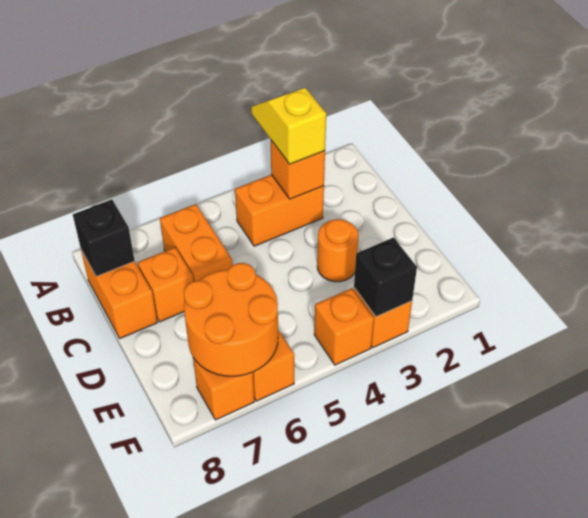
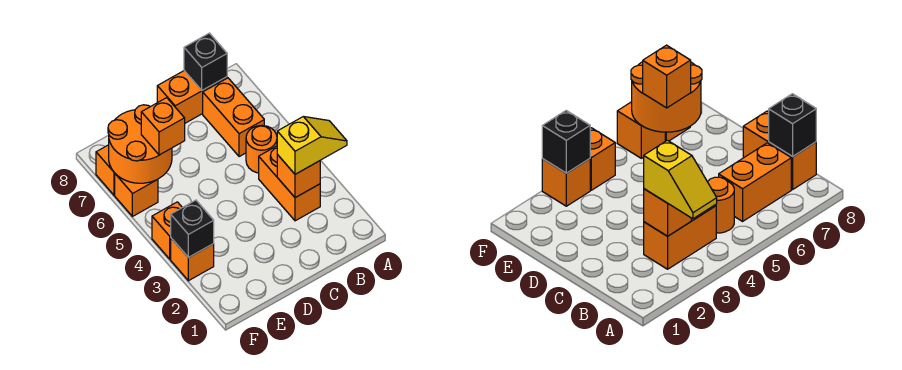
orange 1x2 brick [160,204,233,281] -> orange 1x2 brick turned to [203,78,264,157]
orange 1x1 brick [138,247,193,322] -> orange 1x1 brick moved to [141,98,185,155]
orange 1x1 round brick [317,219,359,282] -> orange 1x1 round brick moved to [246,125,277,173]

